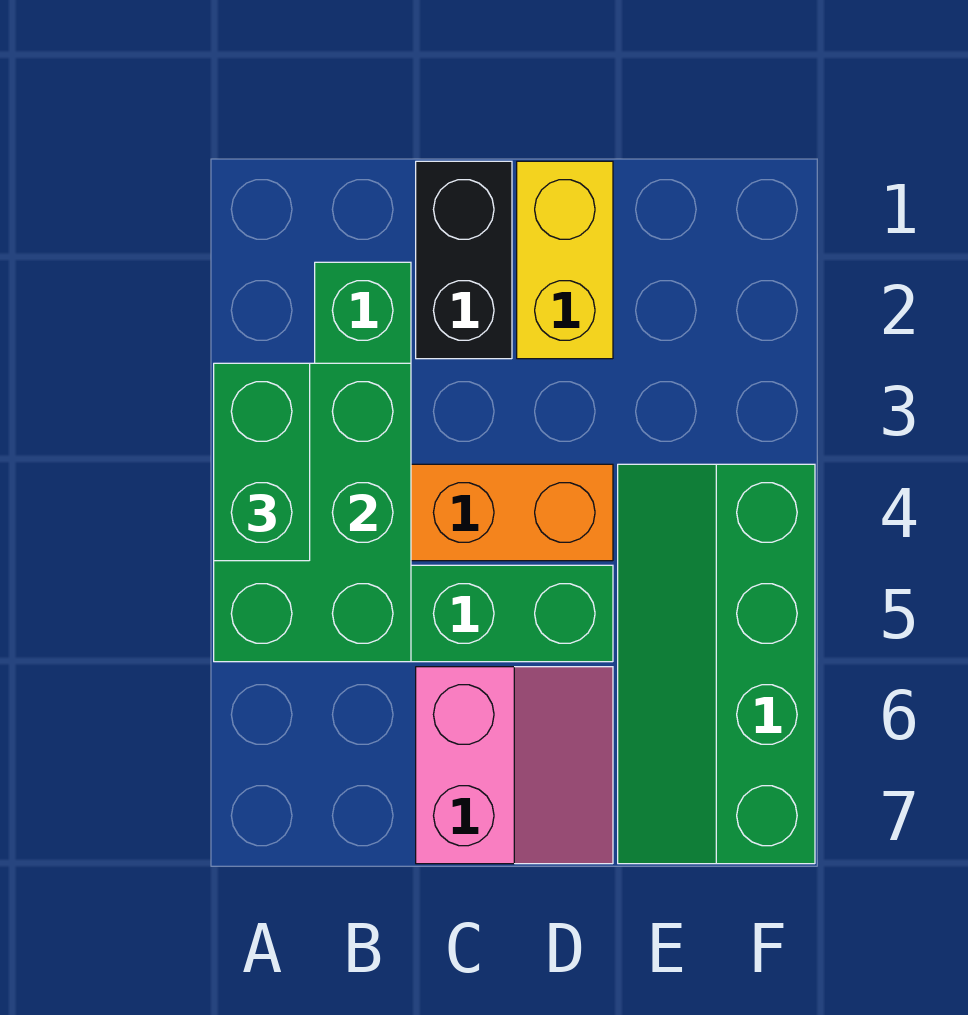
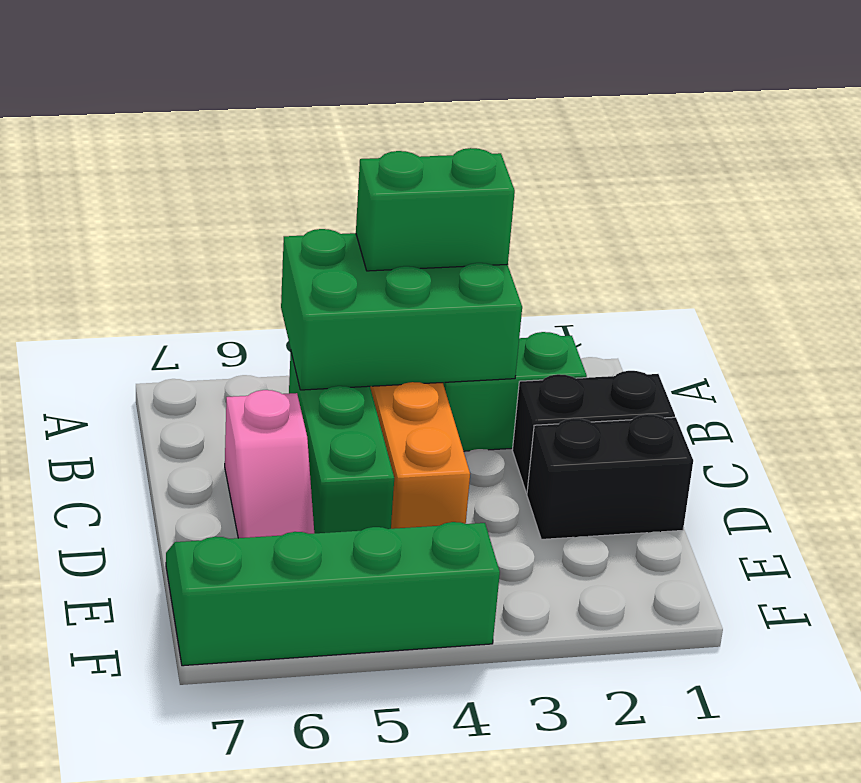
pink 2x2 slope [416,667,613,864] -> pink 1x2 slope [225,390,314,538]
yellow 1x2 brick [517,161,613,359] -> black 1x2 brick [527,414,693,539]

